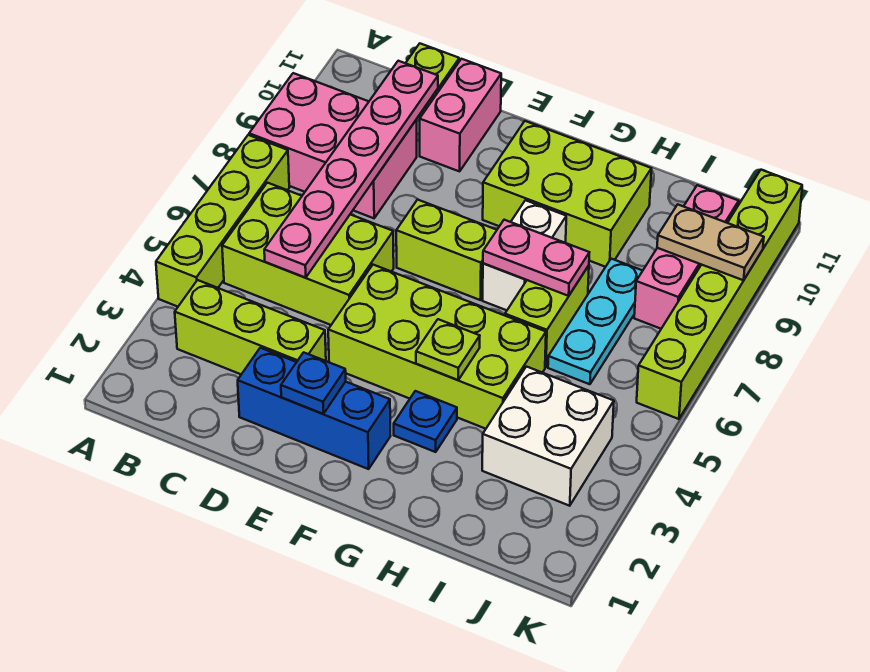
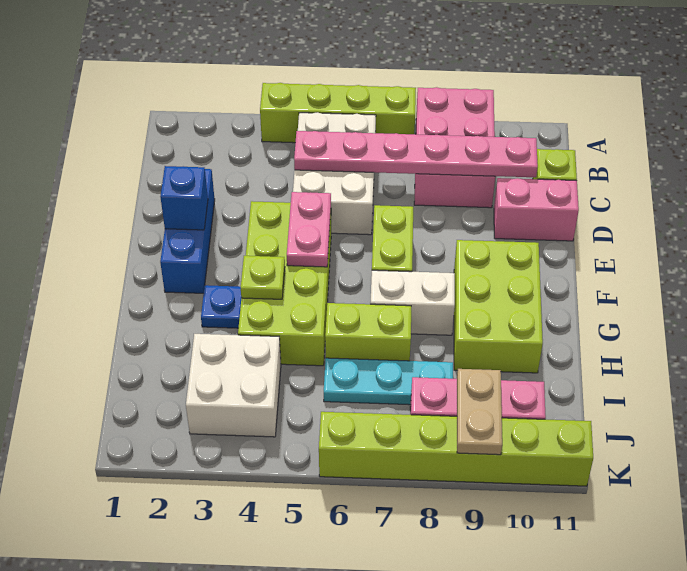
lime 1x3 brick [175,280,326,374] -> none
lime 2x3 brick [222,183,394,325] -> white 2x3 brick [293,112,376,235]
blue 1x1 plate [281,352,346,414] -> blue 1x1 brick [160,166,208,230]
pink 1x2 plate [483,220,589,296] -> pink 1x2 plate moved to [287,192,331,267]

